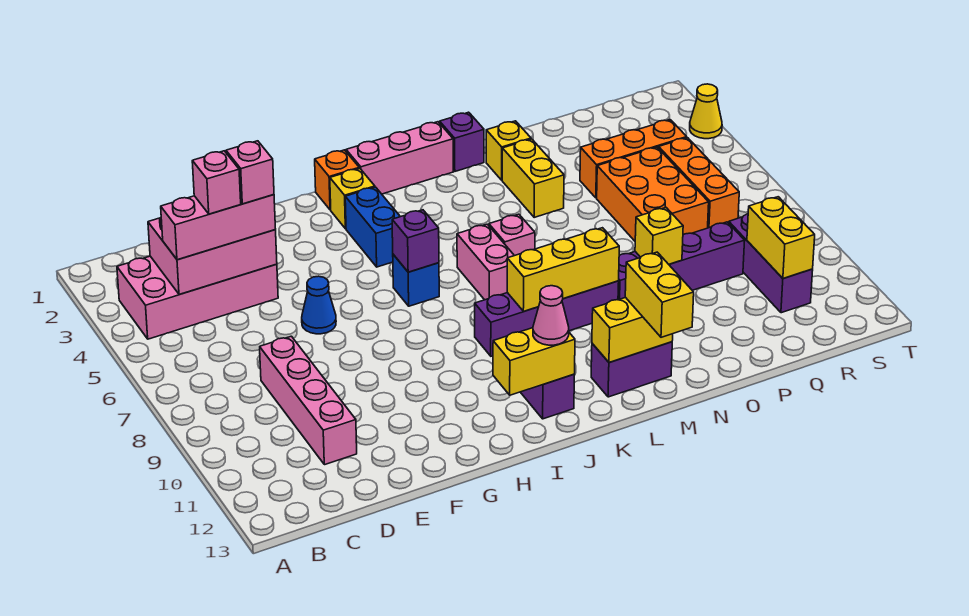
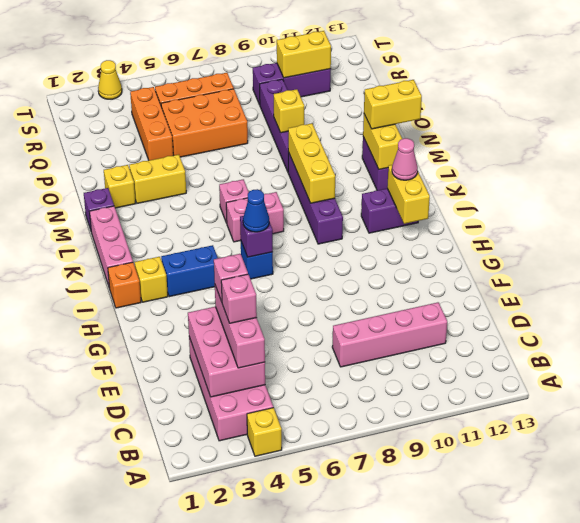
none -> yellow 1x1 brick [247,408,282,456]
blue 1x1 cone [302,276,336,334] -> blue 1x1 cone moved to [243,189,269,232]

